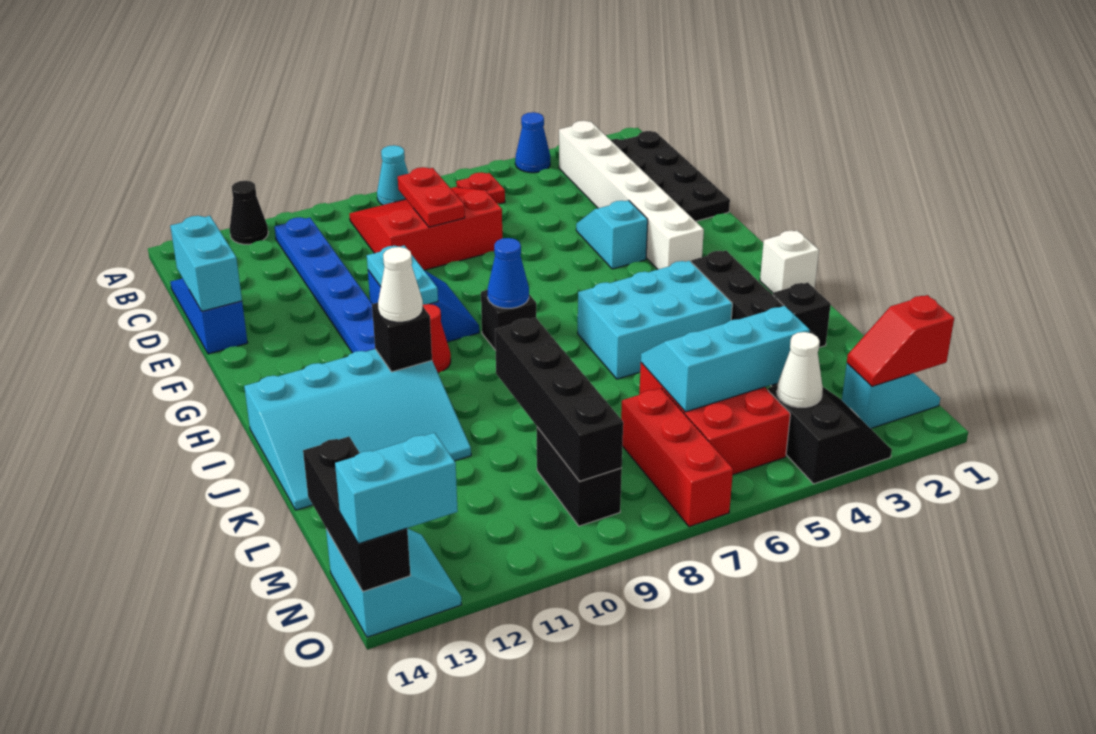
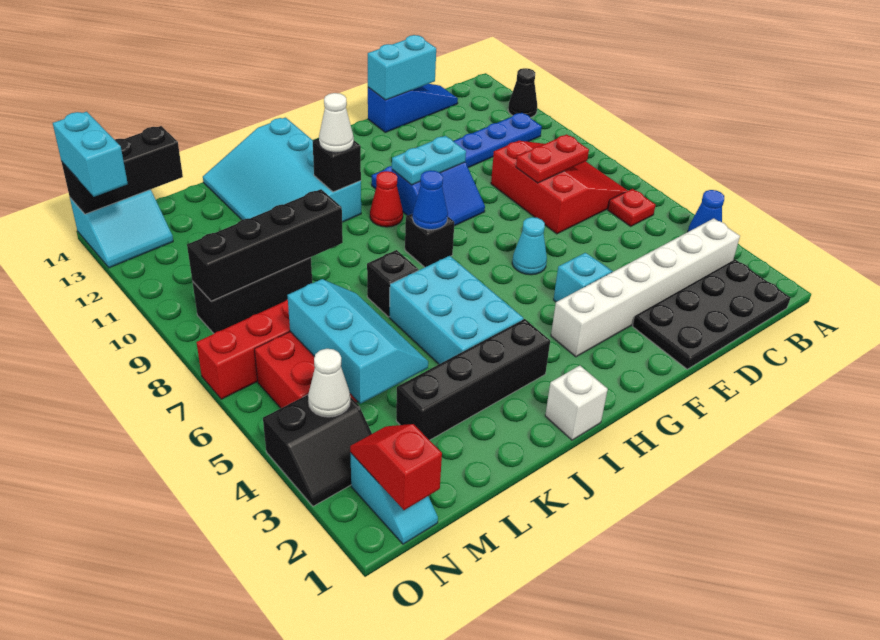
cyan 1x1 cone [377,145,408,205] -> cyan 1x1 cone moved to [512,217,547,275]
black 1x1 brick [773,282,831,347] -> black 1x1 brick moved to [367,250,418,317]
black 1x2 brick [537,427,622,526] -> black 1x3 brick [192,257,312,333]

